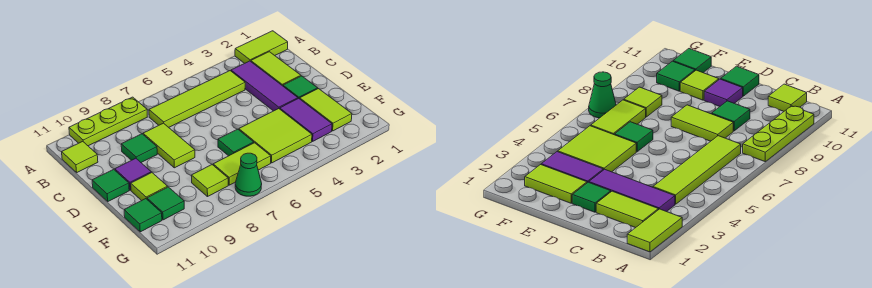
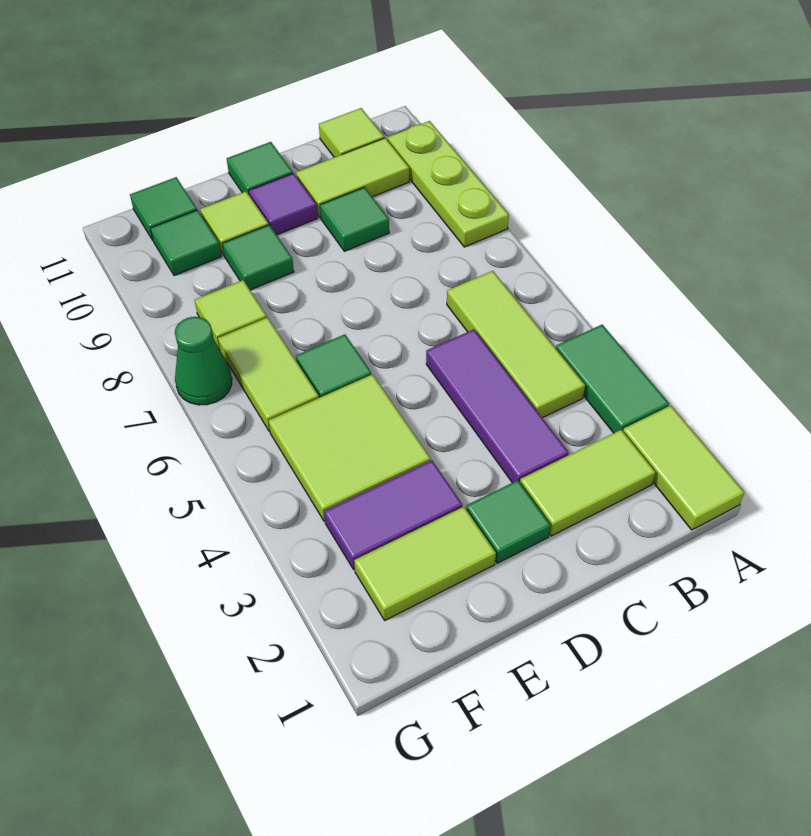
none -> green 1x2 tile [556,325,669,433]
purple 1x3 tile [231,61,298,111] -> purple 1x3 tile turned to [426,329,569,483]
lime 1x4 tile [149,71,245,127] -> lime 1x3 tile [447,271,585,418]
lime 1x2 tile [143,123,195,168] -> lime 1x2 tile moved to [296,138,409,218]
none -> green 1x1 tile [223,225,294,290]

